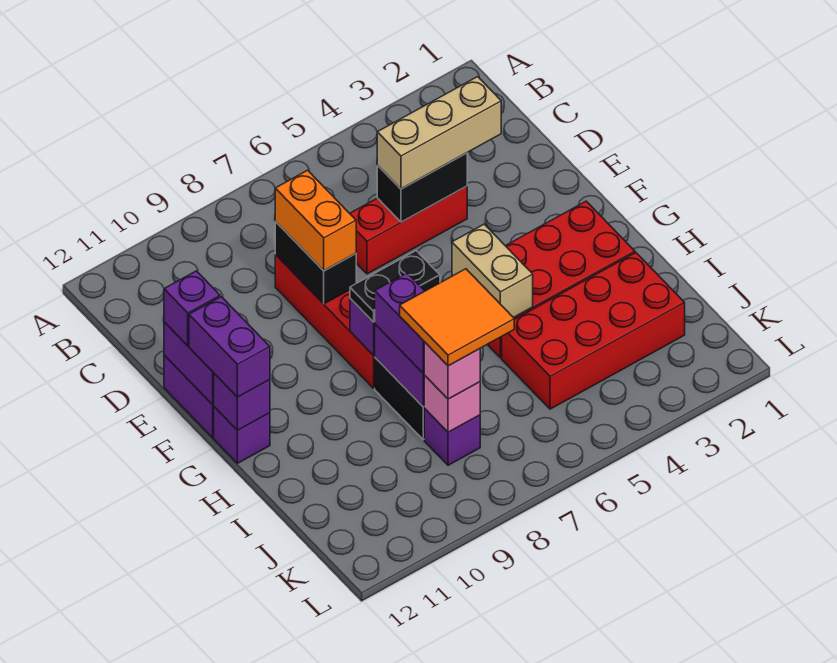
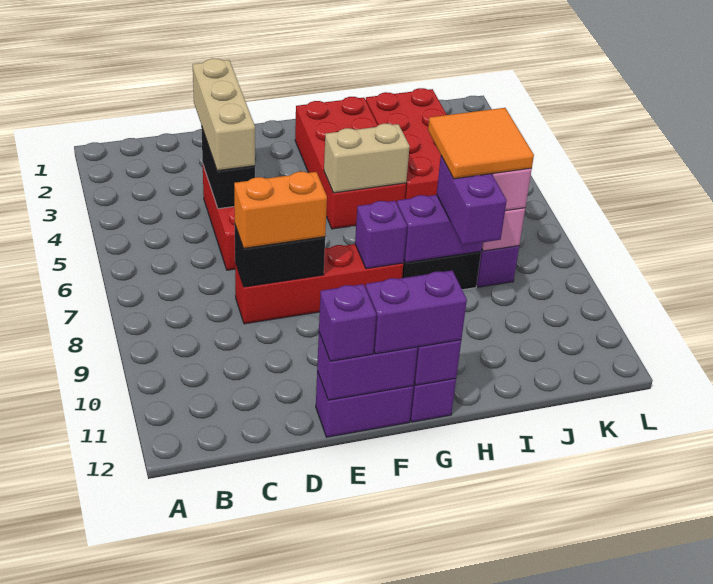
black 1x2 plate [350,251,440,322] -> none
purple 1x2 brick [375,273,424,373] -> purple 1x2 brick turned to [437,156,507,245]

